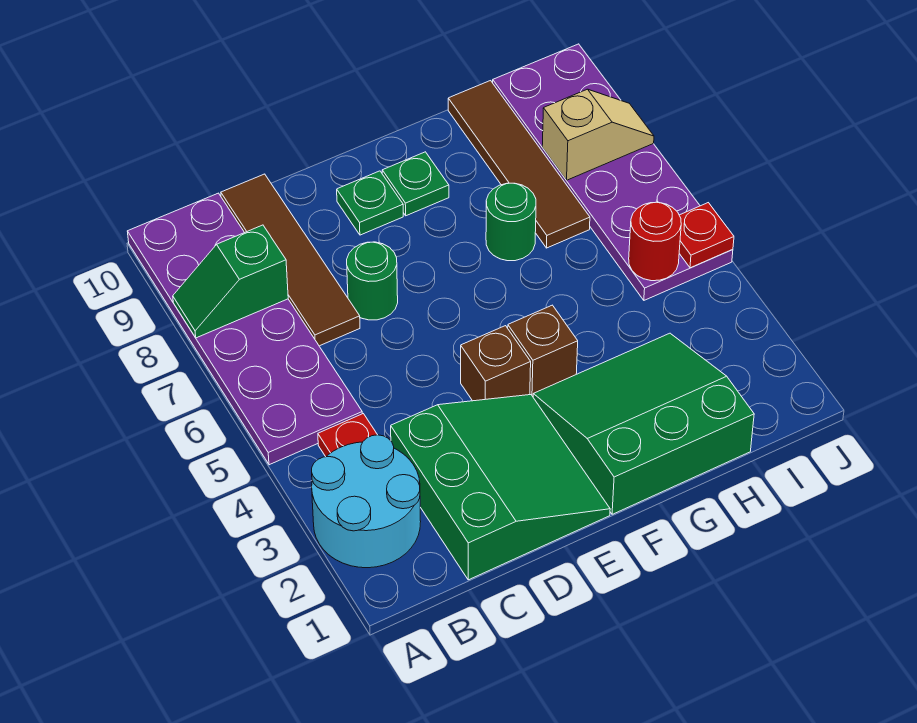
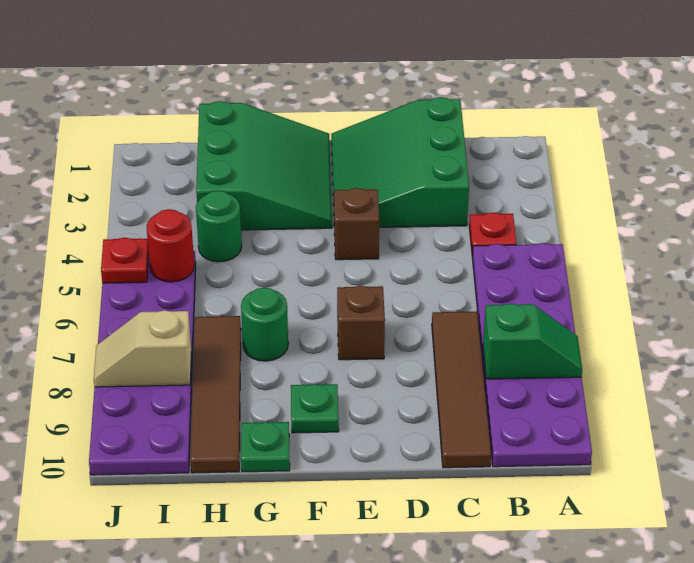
cyan 2x2 round brick [312,435,421,568] -> none
green 1x1 round brick [347,242,398,320] -> green 1x1 round brick moved to [196,191,242,262]
green 1x1 plate [337,171,403,235] -> green 1x1 plate moved to [241,422,290,472]
green 3x3 slope [533,333,754,514] -> green 3x3 slope turned to [196,101,332,230]
brown 1x1 brick [508,305,578,396] -> brown 1x1 brick moved to [337,286,385,360]

